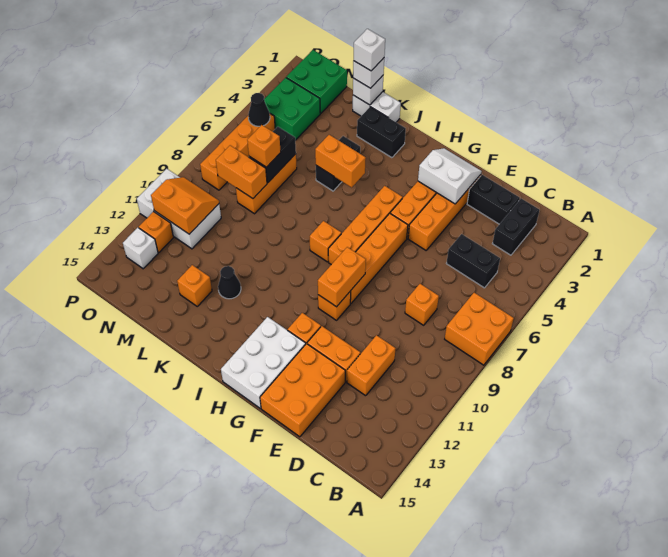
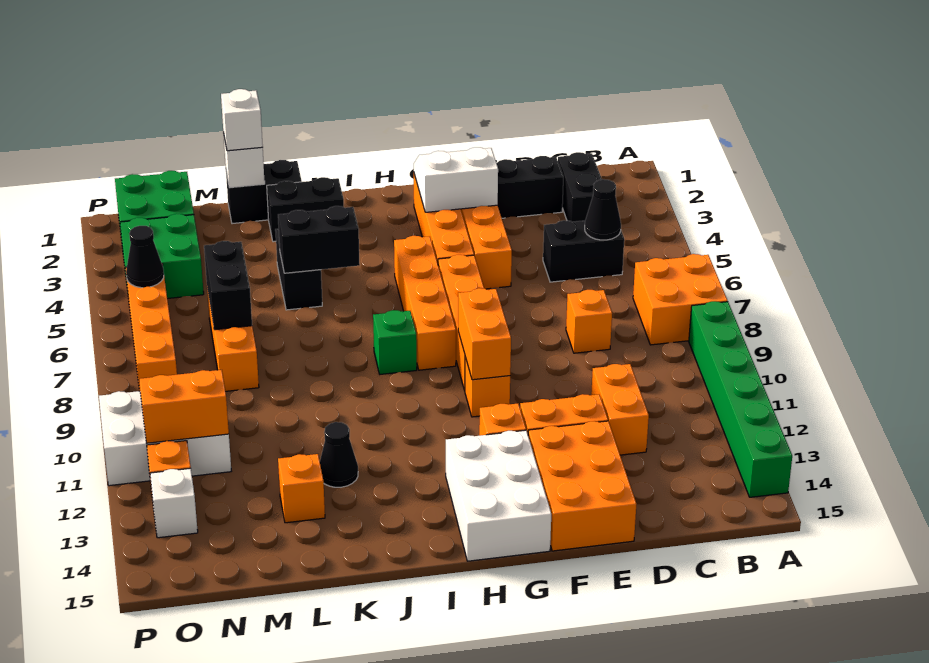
none -> green 1x6 brick [689,301,792,497]
none -> black 1x1 cone [585,179,621,240]
orange 1x1 brick [310,221,341,262] -> green 1x1 brick [373,310,417,374]
orange 1x2 brick [315,135,366,187] -> black 1x2 brick [278,206,360,273]
white 1x2 brick [353,92,401,122] -> black 1x2 brick [226,160,302,224]
white 1x1 brick [354,29,385,71] -> none
orange 1x1 brick [247,125,281,167] -> none
orange 1x2 brick [216,145,267,199] -> none

